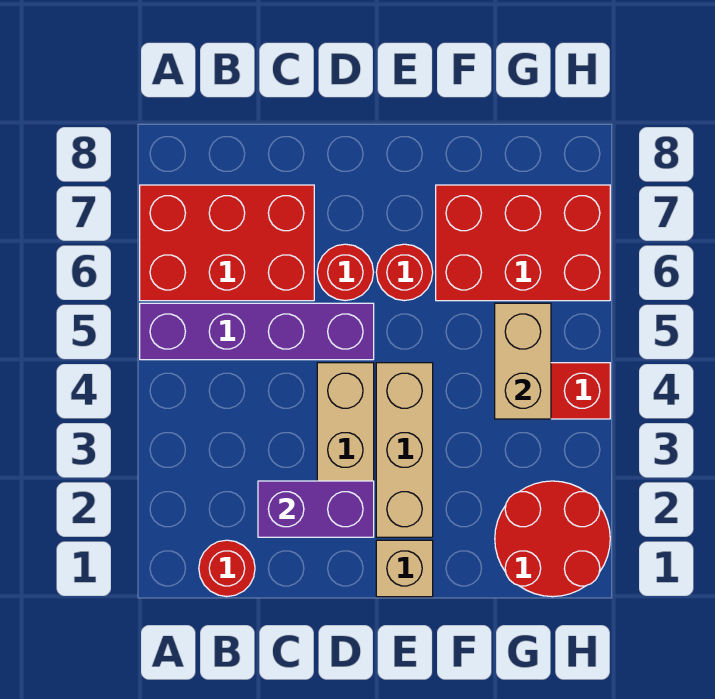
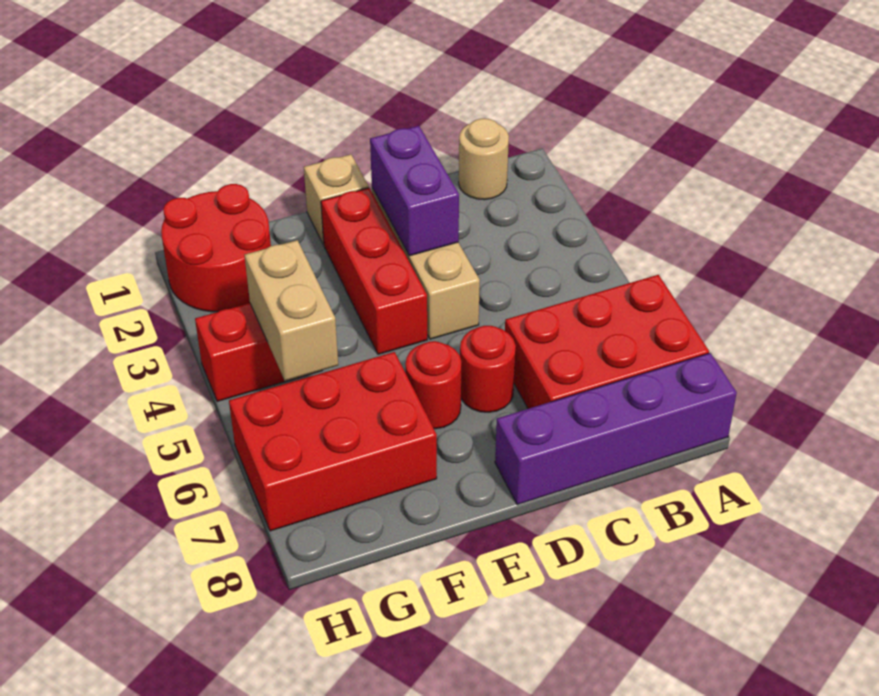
purple 1x4 brick [140,303,374,360] -> purple 1x4 brick moved to [495,353,737,505]
red 1x1 round brick [199,540,255,597] -> tan 1x1 round brick [459,118,509,200]
purple 1x2 brick [258,481,374,537] -> purple 1x2 brick turned to [370,126,459,256]
tan 1x3 brick [376,363,433,537] -> red 1x3 brick [321,188,427,354]

